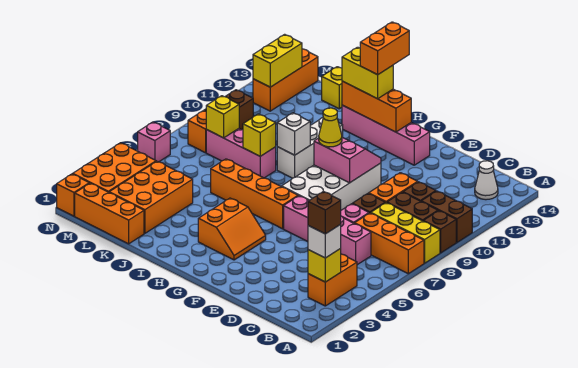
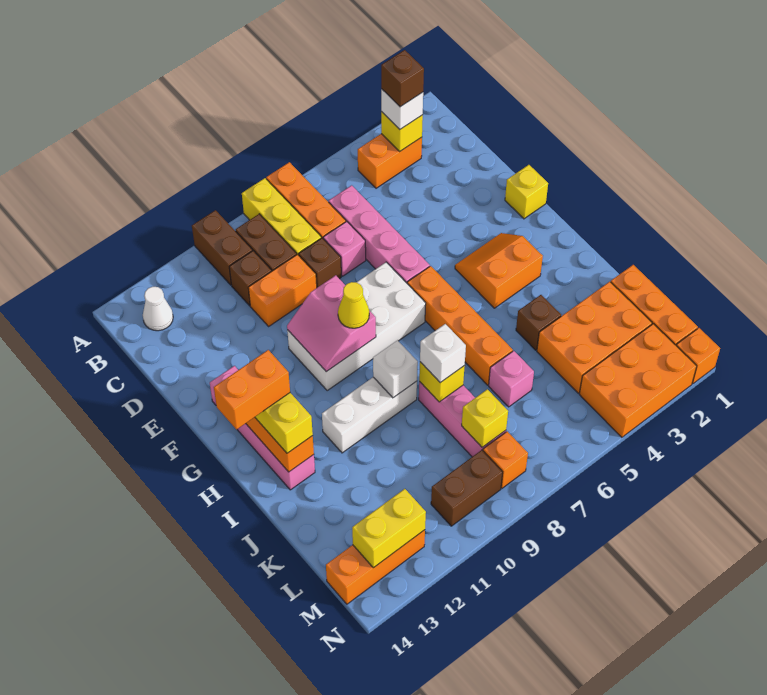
brown 1x1 brick [424,211,456,253] -> brown 1x1 brick moved to [516,295,561,350]
none -> white 1x1 brick [420,324,466,383]
yellow 1x1 brick [322,67,342,109] -> yellow 1x1 brick moved to [505,165,548,219]
pink 1x1 brick [138,122,170,162] -> pink 1x1 brick moved to [489,351,534,407]

